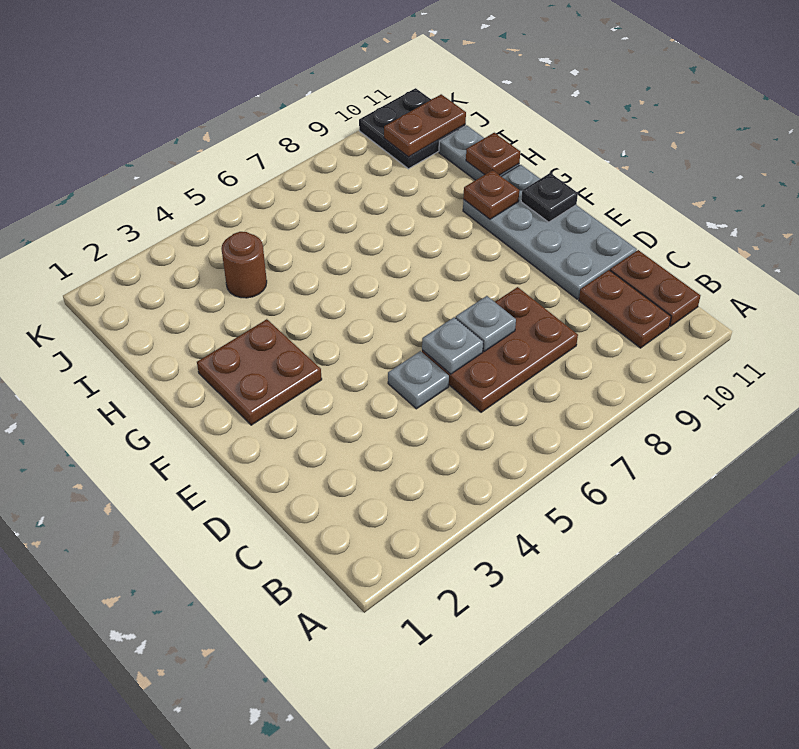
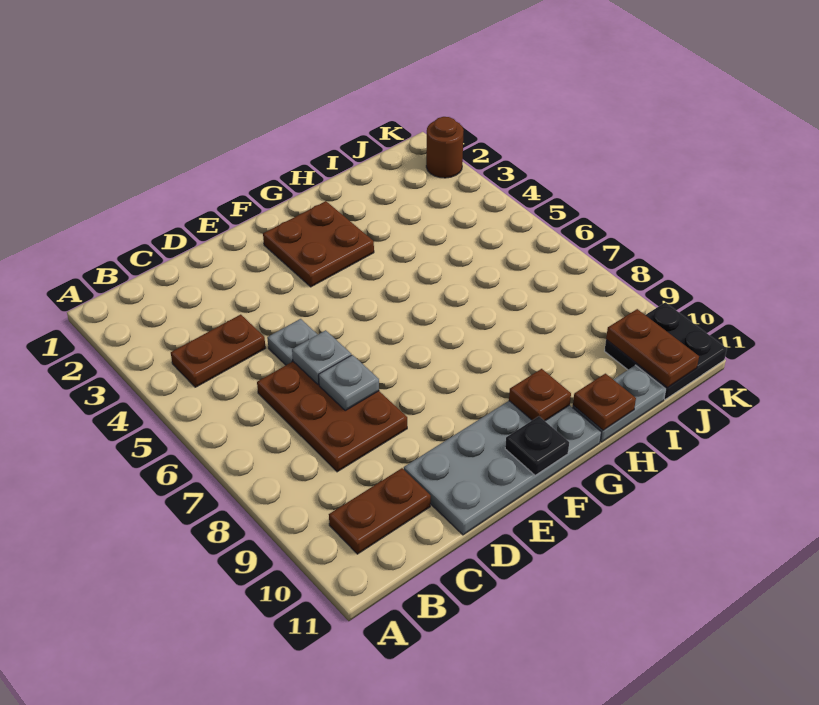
brown 1x2 plate [610,250,700,326] -> brown 1x2 plate moved to [171,315,266,387]
brown 1x1 round brick [221,232,267,298] -> brown 1x1 round brick moved to [426,117,464,178]

